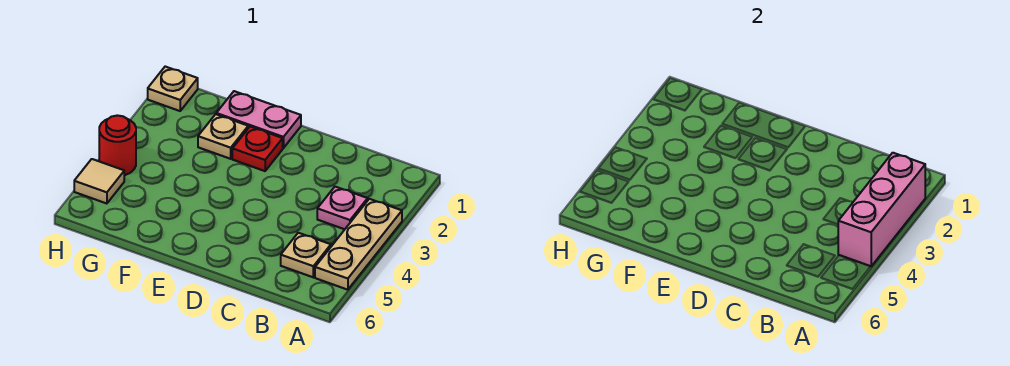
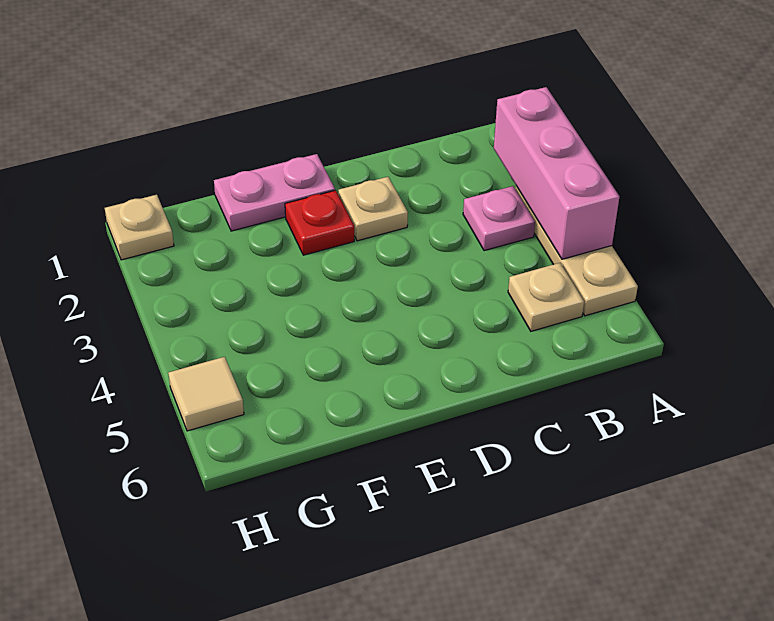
tan 1x1 plate [198,114,248,159] -> tan 1x1 plate moved to [338,177,408,241]
red 1x1 round brick [99,115,136,175] -> none

